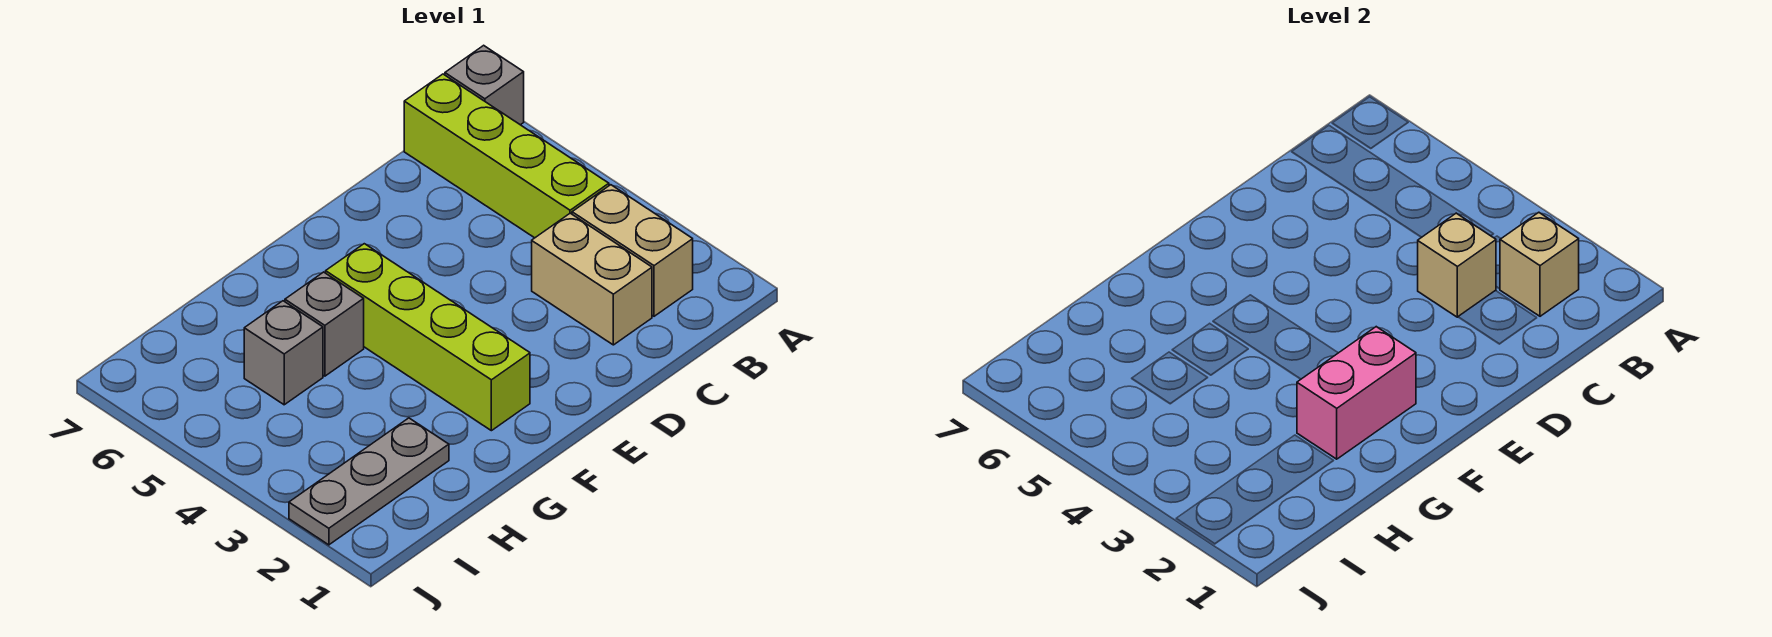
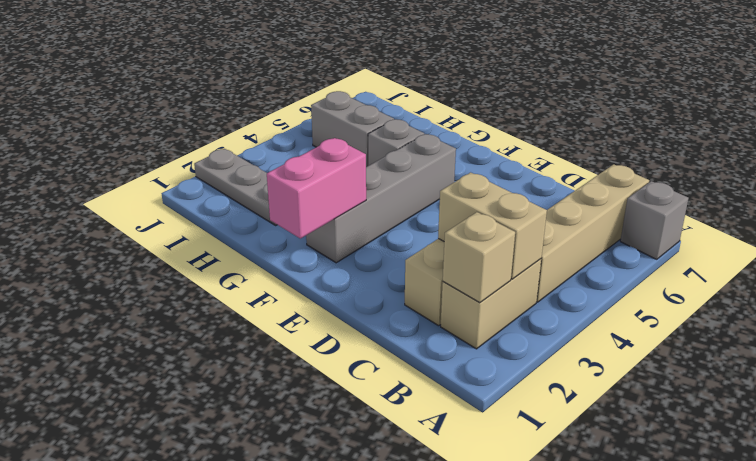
lime 1x4 brick [404,74,609,238] -> tan 1x4 brick [537,164,649,302]
tan 1x1 brick [1418,213,1496,317] -> tan 1x2 brick [438,172,547,279]
lime 1x4 brick [326,244,530,431] -> grey 1x4 brick [306,134,456,263]
pink 1x2 brick [1297,327,1416,459] -> pink 1x2 brick turned to [267,138,366,238]
grey 1x1 brick [244,301,323,405] -> grey 1x2 brick [311,91,394,167]

